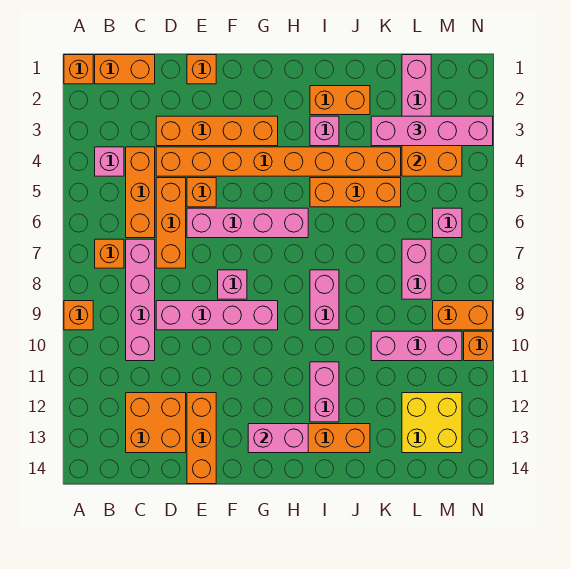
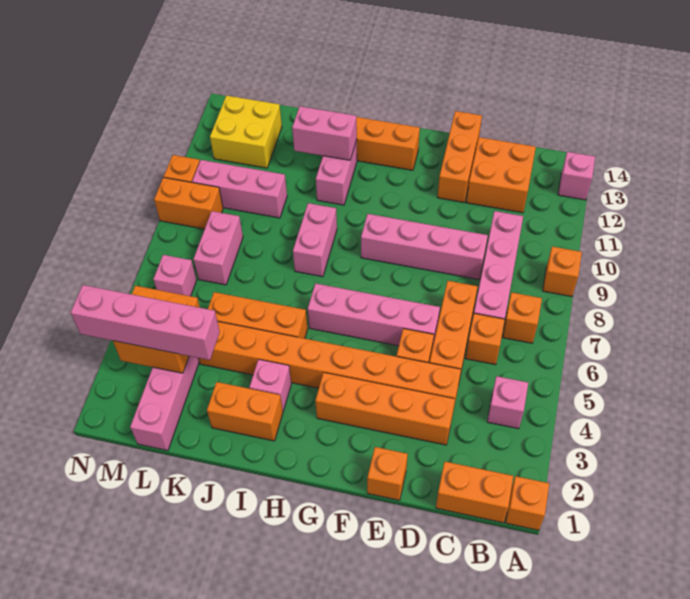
orange 1x3 brick [126,147,155,238] -> orange 1x1 brick [466,313,505,365]
pink 1x1 brick [218,270,247,299] -> pink 1x1 brick moved to [558,152,595,200]
pink 1x2 brick [248,424,308,453] -> pink 1x2 brick moved to [292,106,357,160]

